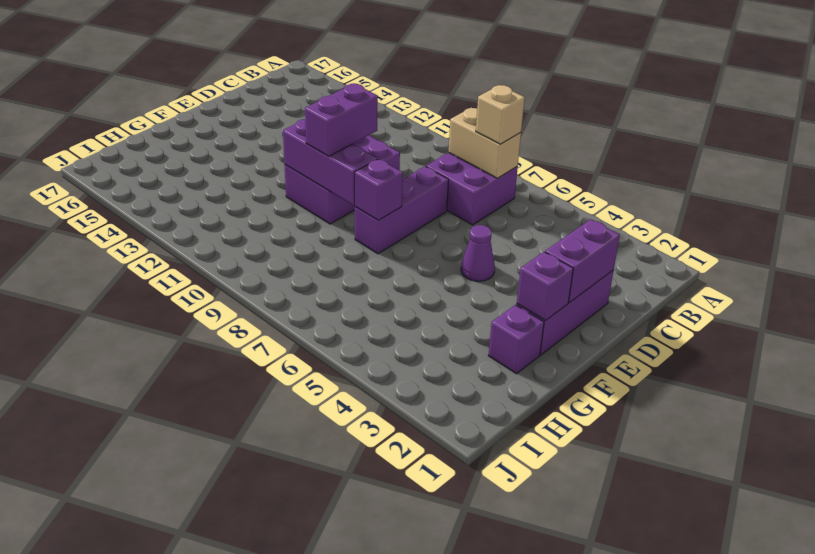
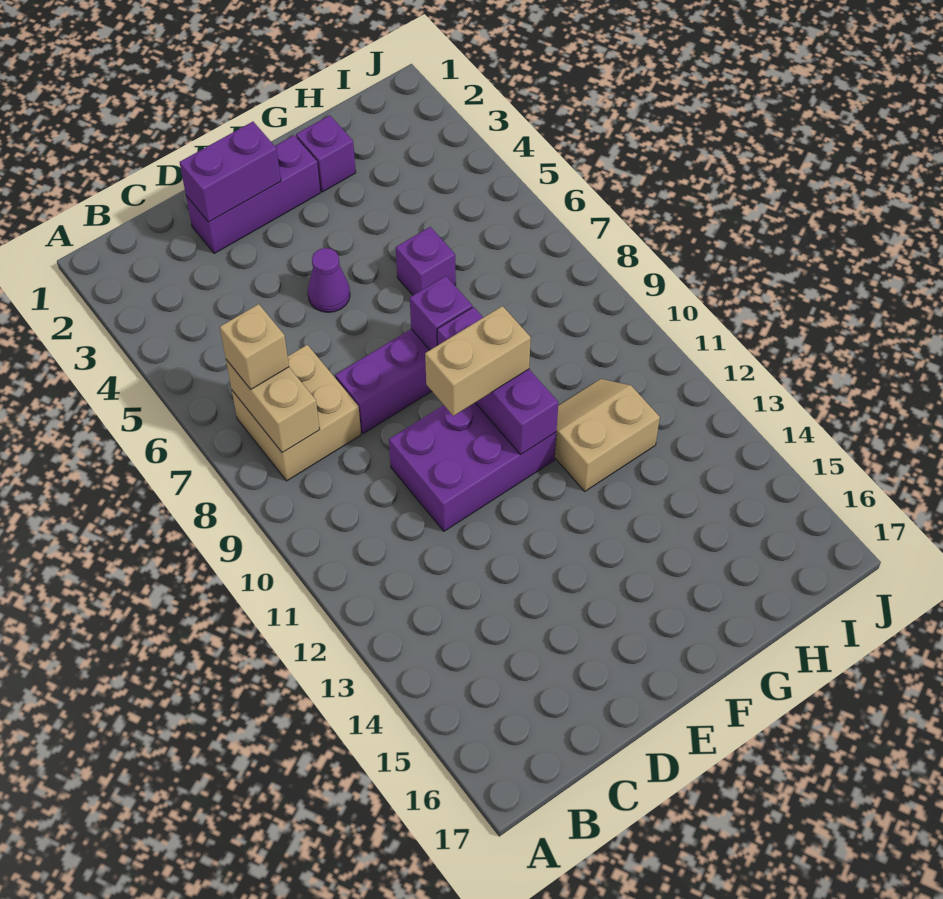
purple 2x2 brick [426,153,518,225] -> tan 2x2 brick [232,345,361,481]
purple 1x2 brick [305,84,378,156] -> tan 1x2 brick [425,306,531,416]
purple 1x1 brick [517,252,573,320] -> purple 1x1 brick moved to [396,227,456,295]
none -> tan 2x2 slope [555,379,660,491]

